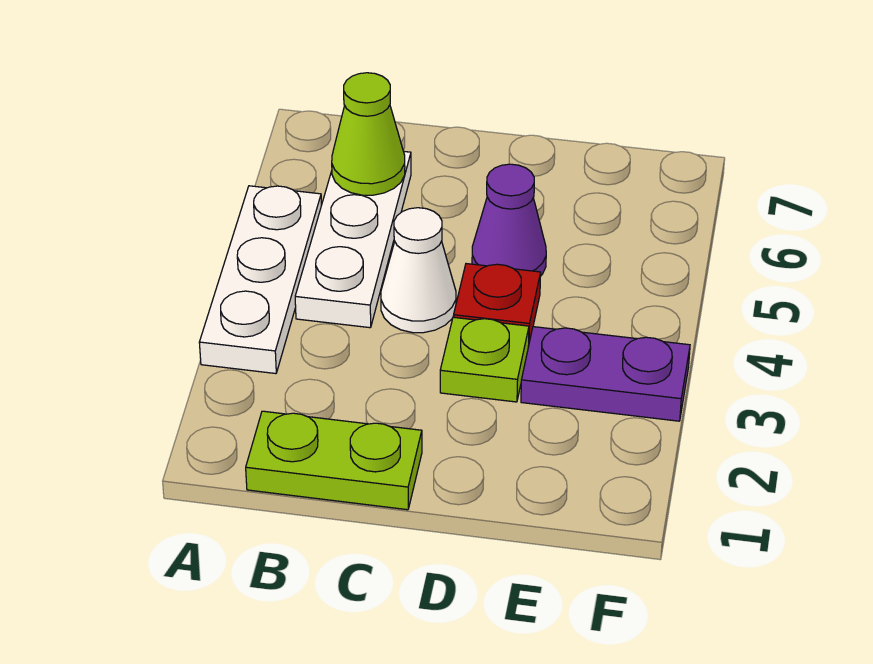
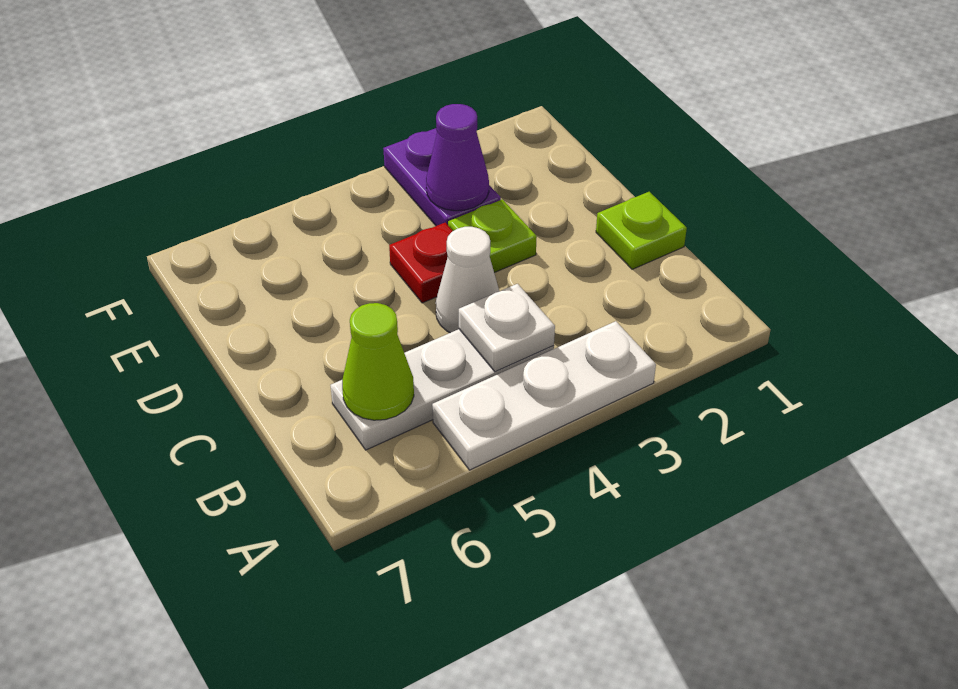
lime 1x2 plate [246,411,422,510] -> lime 1x1 plate [596,192,687,269]
none -> white 1x1 plate [459,284,555,372]
purple 1x1 cone [472,164,546,275] -> purple 1x1 cone moved to [426,104,489,211]

